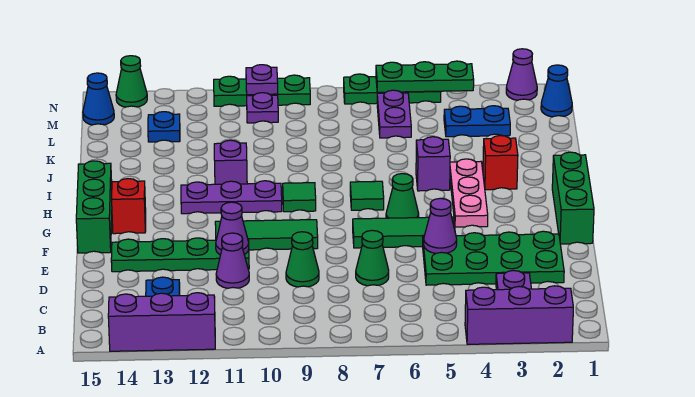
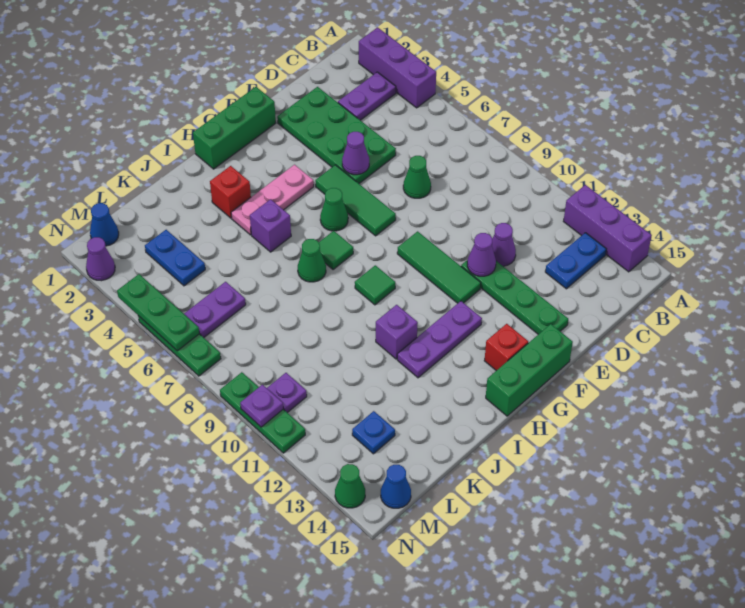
green 1x1 cone [286,232,319,287] -> green 1x1 cone moved to [298,239,326,282]
purple 1x3 plate [181,181,282,214] -> purple 1x3 plate turned to [397,301,482,378]

